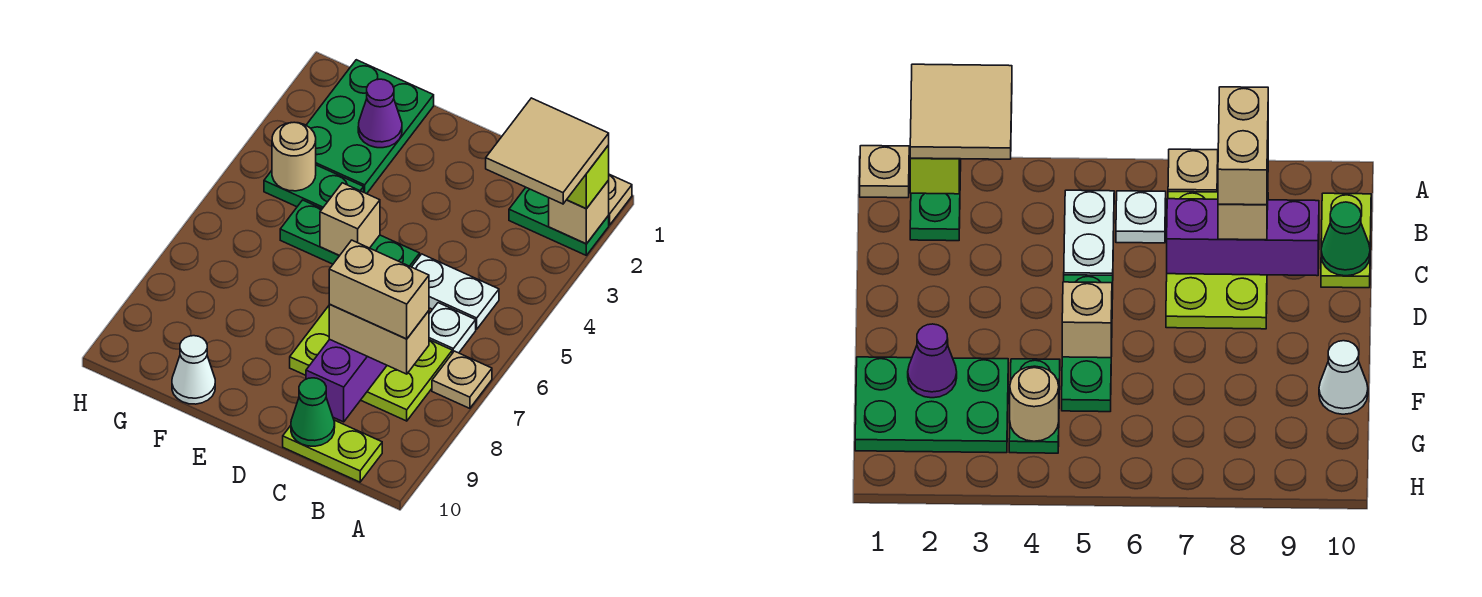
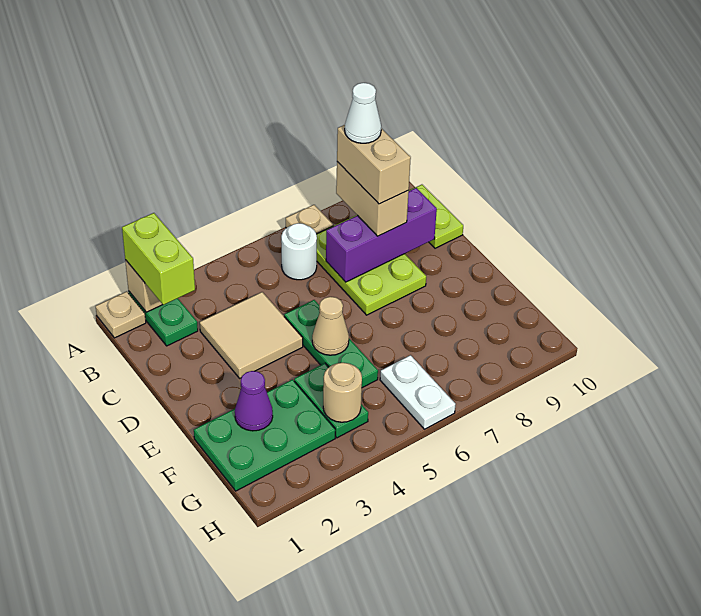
tan 2x2 tile [486,98,609,204] -> tan 2x2 tile moved to [200,292,303,378]
white 1x2 plate [412,254,499,329] -> white 1x2 plate moved to [380,355,456,429]
white 1x1 plate [429,303,476,353] -> white 1x1 round brick [281,223,317,280]
green 1x1 cone [291,378,335,446] -> none
tan 1x1 brick [320,183,380,256] -> tan 1x1 cone [312,297,349,355]
white 1x1 cone [172,336,215,404] -> white 1x1 cone moved to [345,83,381,143]

